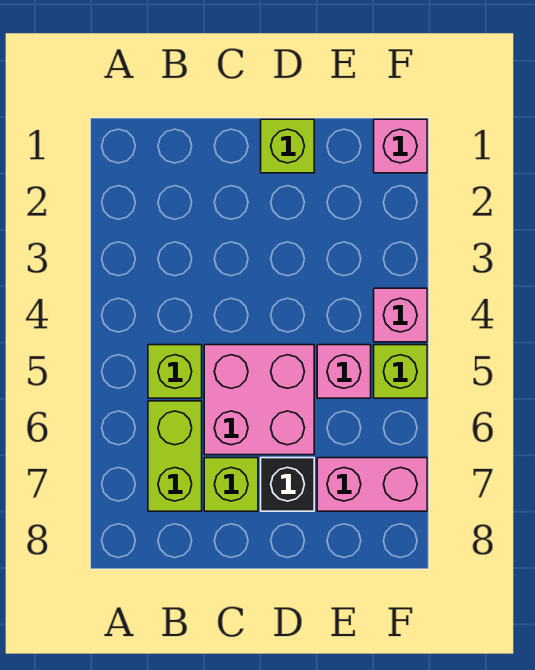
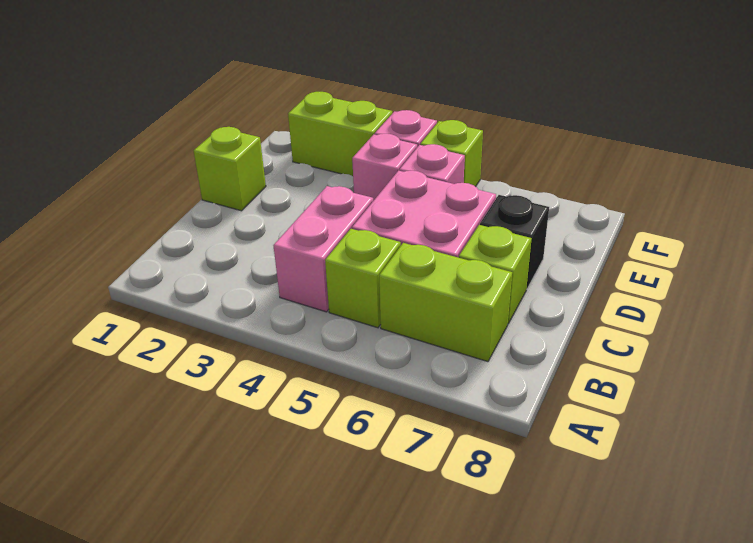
pink 1x2 brick [317,458,427,511] -> pink 1x2 brick moved to [273,186,373,312]
pink 1x1 brick [374,119,427,173] -> pink 1x1 brick moved to [352,134,417,201]
none -> lime 1x2 brick [288,92,392,176]

